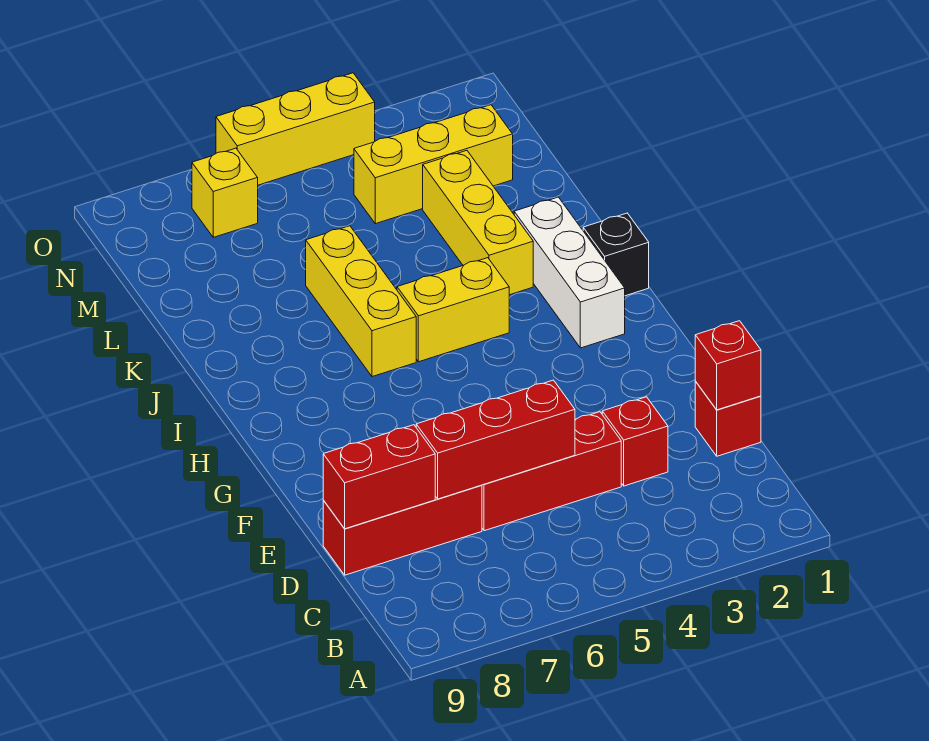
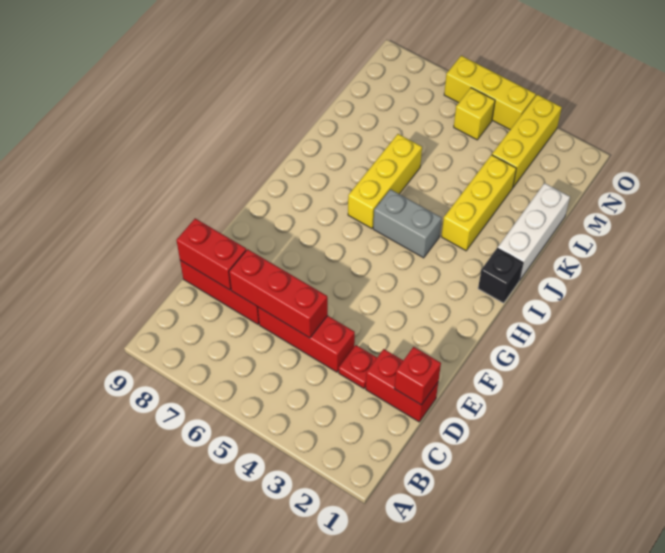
red 1x1 brick [695,381,761,456] -> red 1x2 brick [366,349,438,422]
red 1x1 brick [602,397,668,486] -> red 1x1 plate [339,345,377,388]
white 1x3 brick [514,197,625,348] -> white 1x3 brick moved to [498,183,570,280]
yellow 1x2 brick [397,258,509,362] -> grey 1x2 brick [373,189,442,258]
yellow 1x3 brick [354,105,513,224] -> yellow 1x3 brick turned to [492,95,562,187]
yellow 1x1 brick [192,148,258,237] -> yellow 1x1 brick moved to [454,88,495,140]

